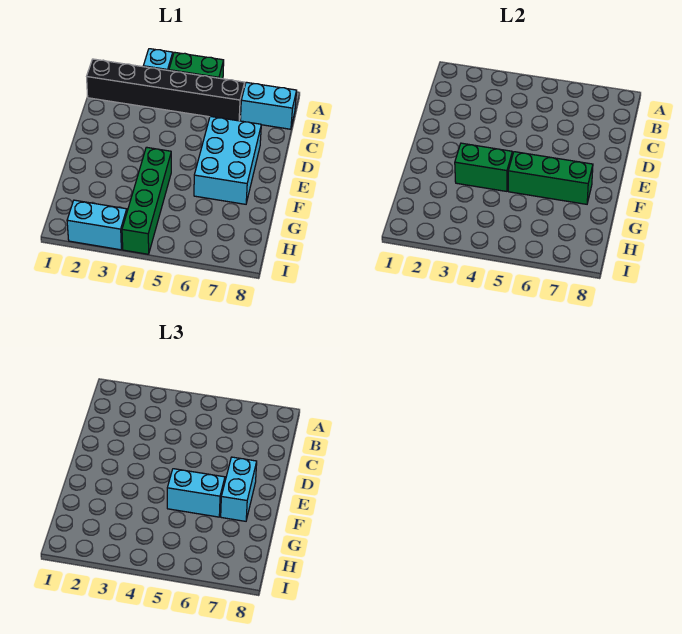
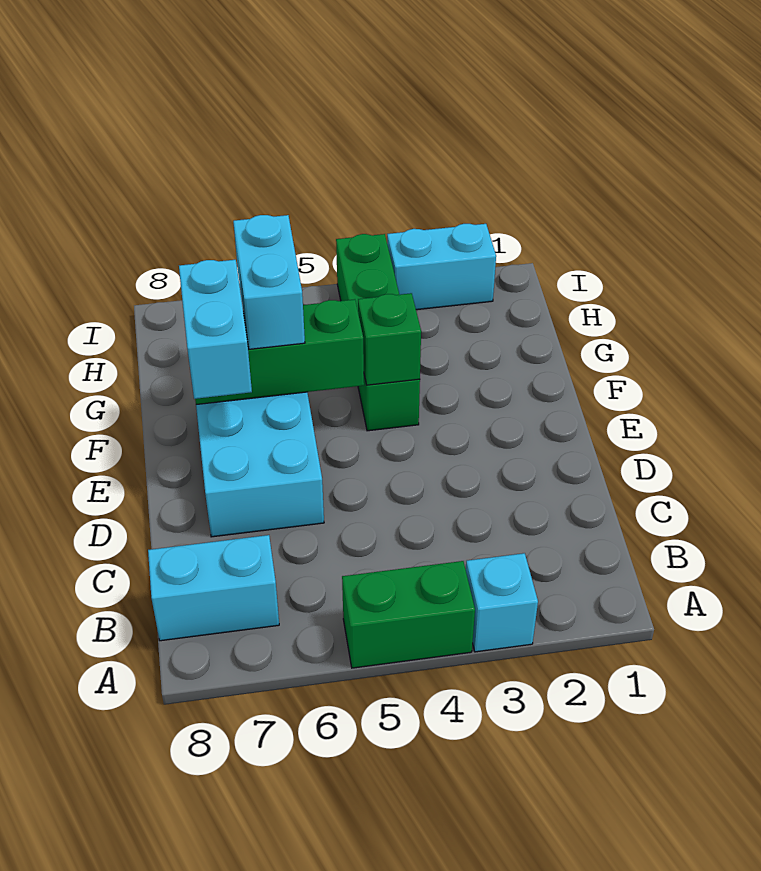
black 1x6 brick [87,59,245,121] -> none
green 1x2 brick [455,143,512,191] -> green 1x1 brick [358,293,421,385]
cyan 1x2 brick [167,469,225,517] -> cyan 1x2 brick turned to [233,215,305,349]

